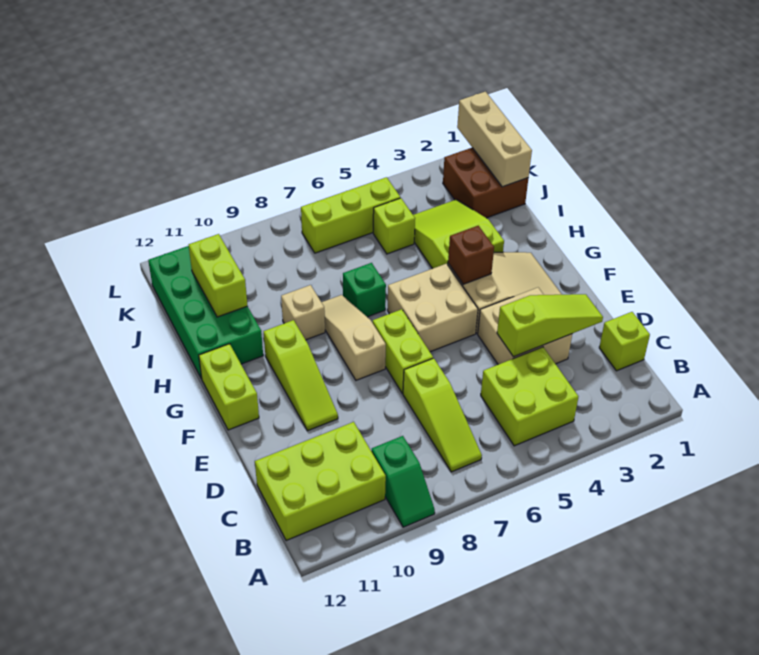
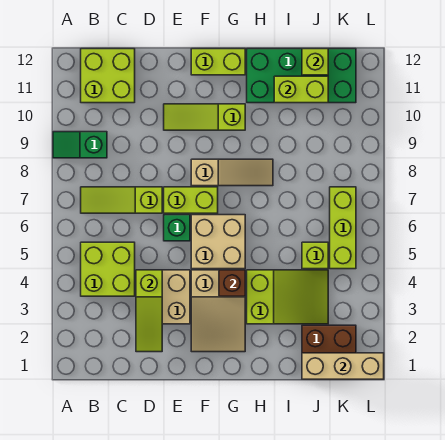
lime 2x3 brick [255,422,386,541] -> lime 2x2 brick [81,49,135,103]
lime 1x1 brick [599,312,650,371] -> lime 1x1 brick moved to [302,49,328,75]
green 1x1 brick [343,263,386,317] -> green 1x1 brick moved to [164,215,190,241]
tan 1x1 brick [281,285,325,340] -> none

